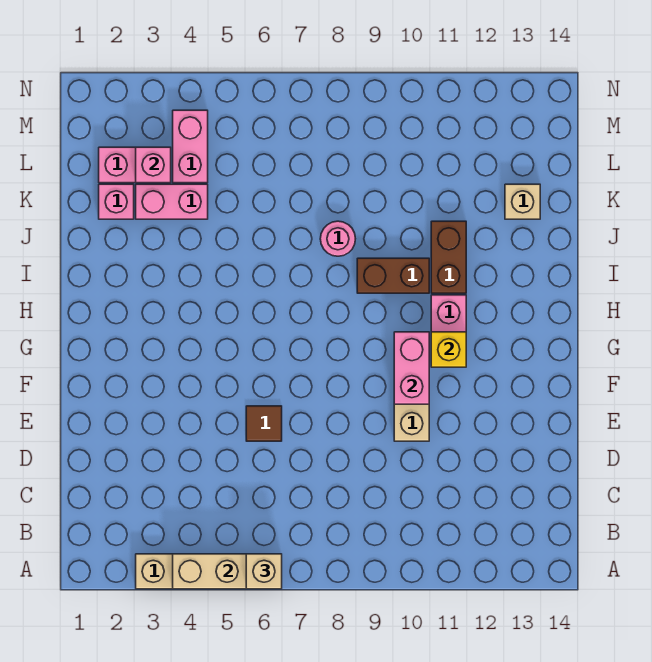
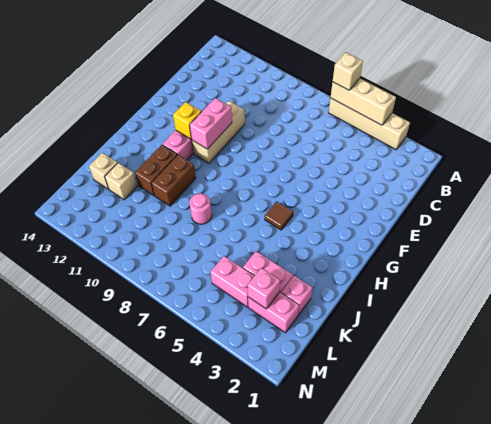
brown 1x1 tile [246,406,282,441] -> brown 1x1 tile moved to [265,202,293,230]
brown 1x2 brick [357,258,429,293] -> brown 1x2 brick turned to [152,155,196,206]
none -> tan 1x1 brick [105,163,137,200]
pink 1x2 brick [173,110,208,183] -> pink 1x2 brick turned to [210,256,254,307]

